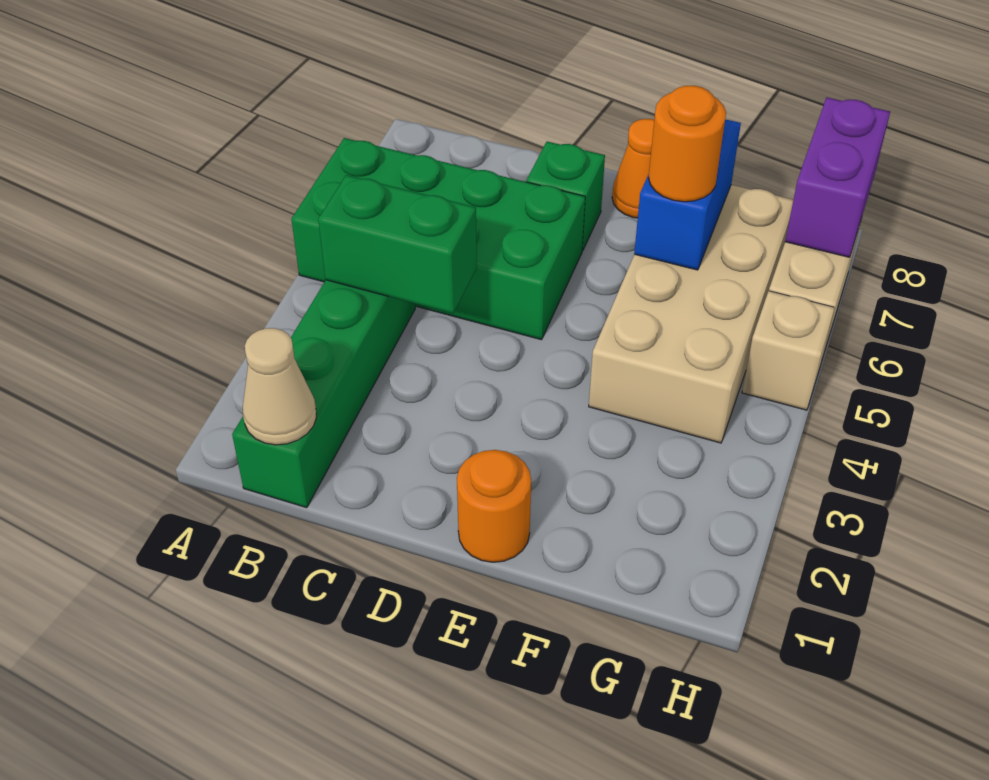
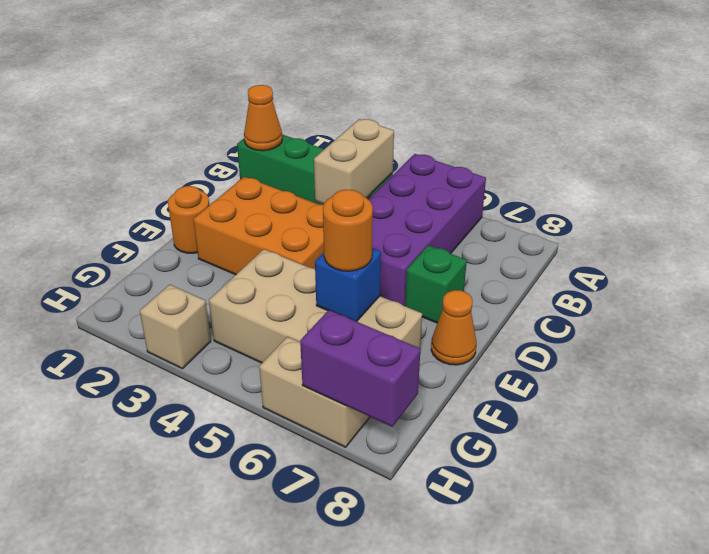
green 2x4 brick [291,138,585,340] -> purple 2x4 brick [368,154,486,306]
tan 1x1 cone [243,328,316,445] -> orange 1x1 cone [244,85,282,151]
green 1x2 brick [318,175,477,313] -> tan 1x2 brick [314,119,394,204]
none -> orange 2x3 brick [193,177,324,275]
blue 1x2 brick [634,119,741,270] -> blue 1x1 brick [315,248,381,322]
tan 1x1 brick [742,291,835,410] -> tan 1x1 brick moved to [140,285,211,369]

